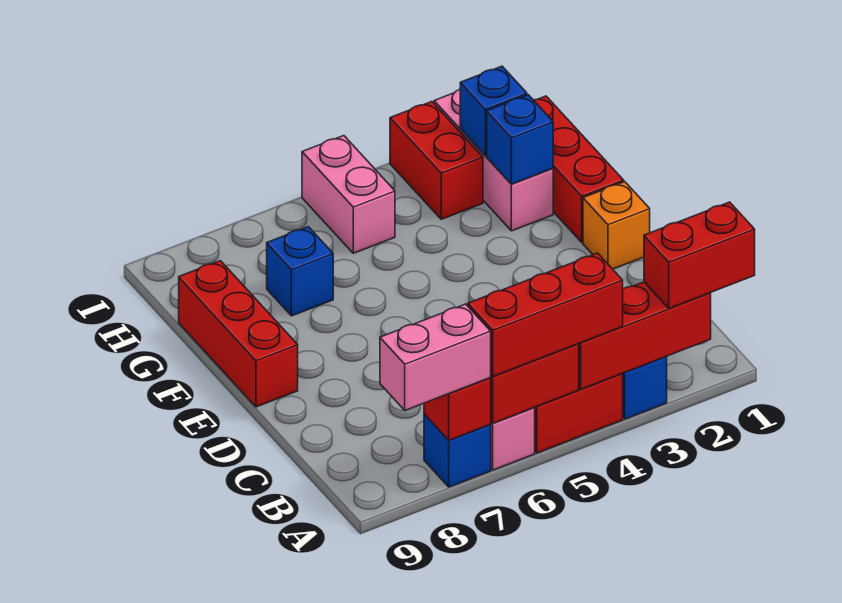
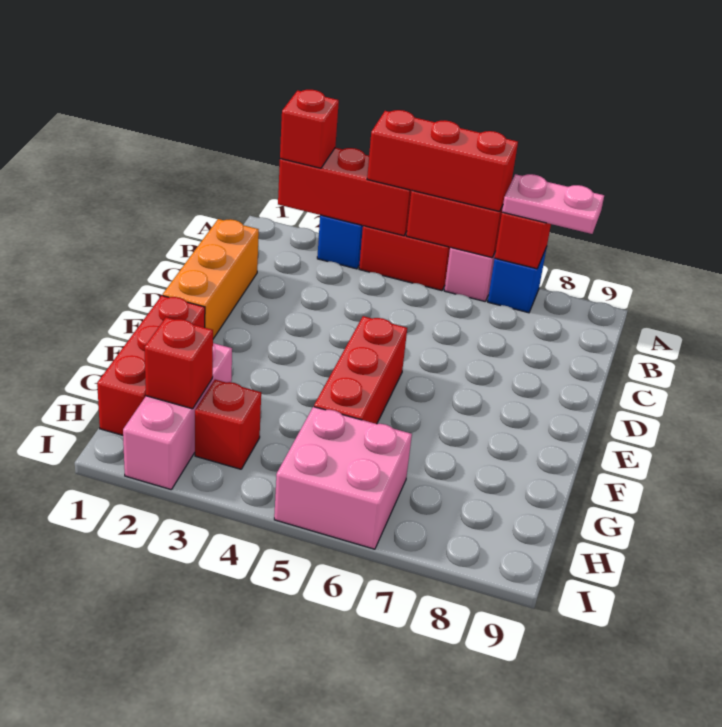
red 1x2 brick [644,202,755,308] -> red 1x1 brick [280,90,339,168]
pink 1x2 brick [380,304,491,411] -> pink 1x2 plate [502,174,604,234]
orange 1x1 brick [583,182,650,269] -> orange 1x3 brick [163,219,259,339]
red 1x3 brick [179,261,298,407] -> red 1x3 brick moved to [314,316,407,424]
blue 1x1 brick [487,95,553,184] -> none
blue 1x1 brick [267,227,333,316] -> none
blue 1x1 brick [460,66,527,156] -> red 1x1 brick [145,317,213,409]
red 1x2 brick [390,102,483,219] -> red 1x1 brick [195,380,261,469]
pink 1x2 brick [302,136,395,253] -> pink 2x2 brick [274,407,412,549]

